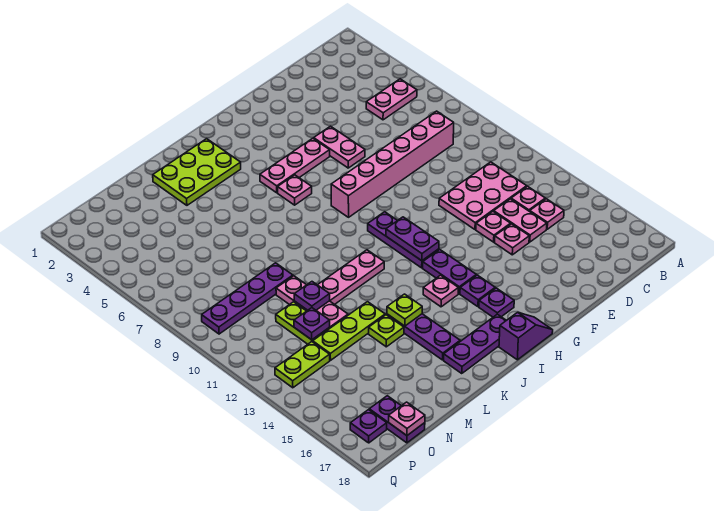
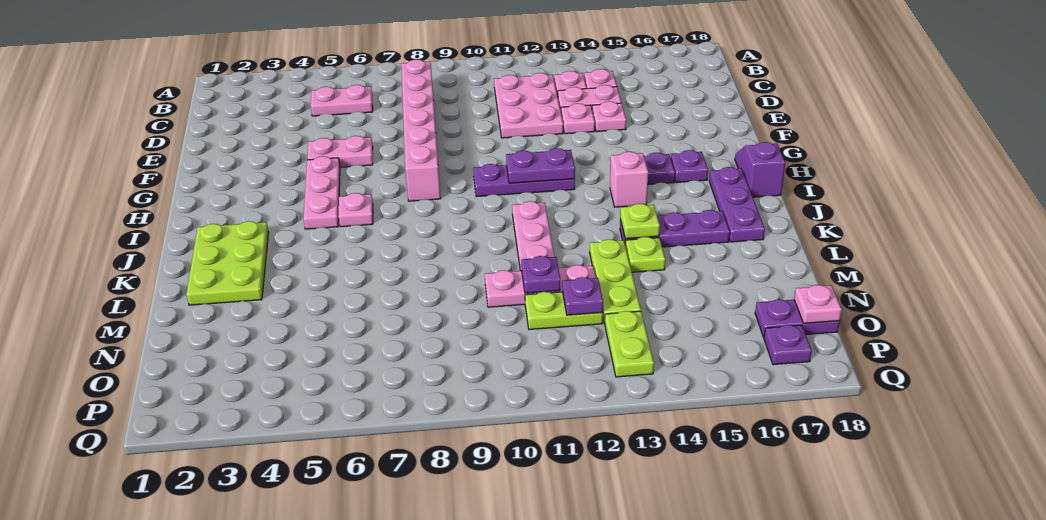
pink 1x2 plate [366,79,417,120] -> pink 1x2 plate turned to [311,85,373,116]
purple 1x2 plate [423,250,476,294] -> none
pink 1x1 plate [423,275,458,307] -> pink 1x1 brick [610,152,648,207]
purple 1x4 plate [202,263,293,334] -> none

